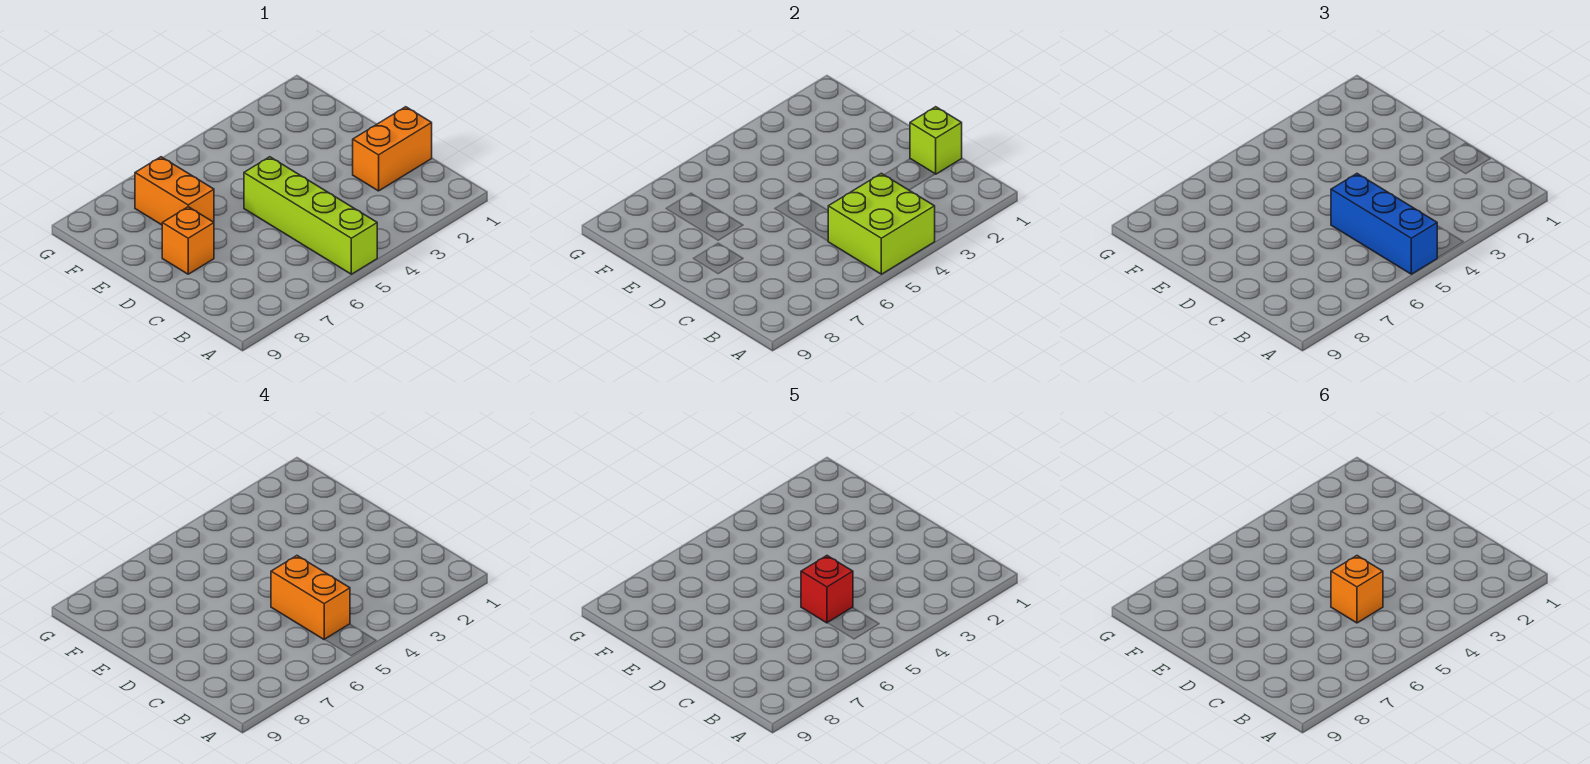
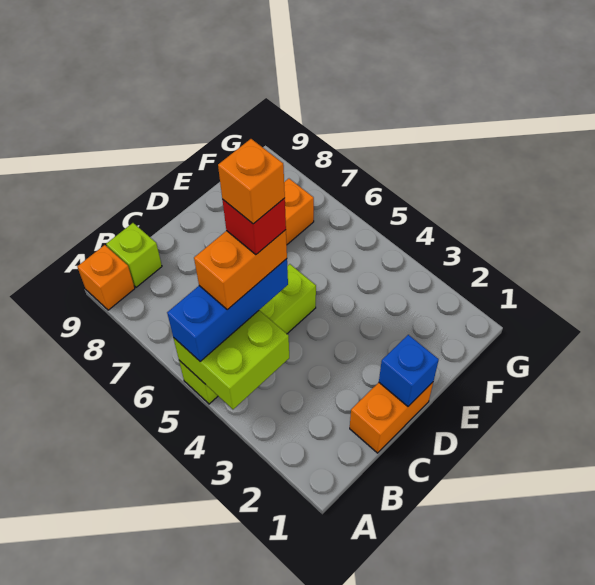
orange 1x2 brick [353,107,432,191] -> orange 1x2 brick turned to [350,382,433,453]
lime 1x1 brick [910,107,962,174] -> lime 1x1 brick moved to [106,223,162,287]
none -> blue 1x1 brick [379,335,439,406]
orange 1x1 brick [162,207,214,274] -> orange 1x1 brick moved to [77,245,135,310]

